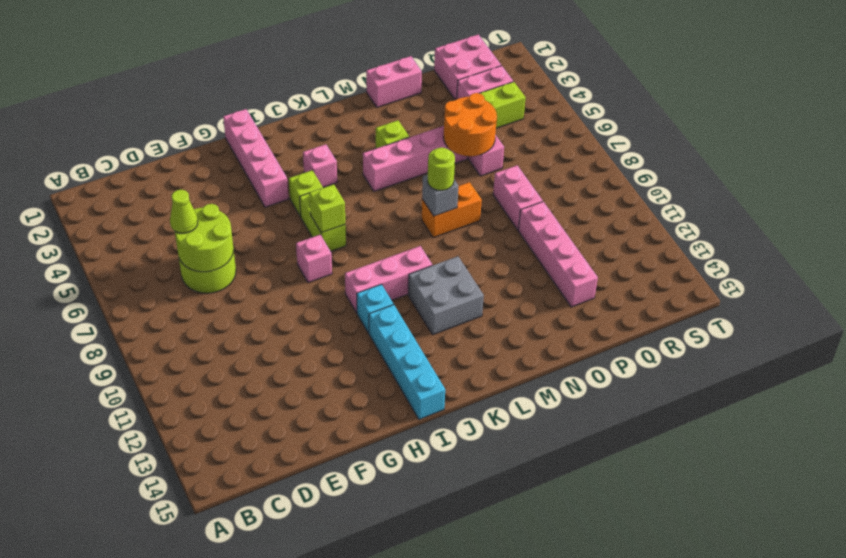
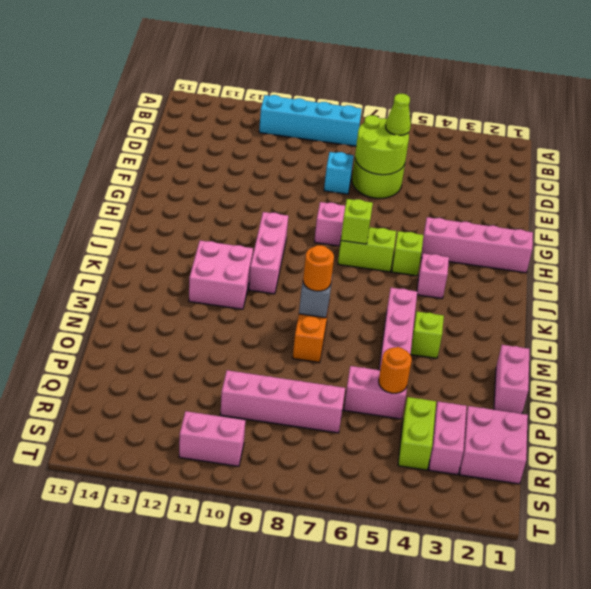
cyan 1x1 brick [357,284,393,333] -> cyan 1x1 brick moved to [324,152,354,194]
cyan 1x4 brick [369,305,445,420] -> cyan 1x4 brick moved to [259,95,362,146]
grey 2x2 brick [408,256,484,335] -> pink 2x2 brick [189,241,253,309]
lime 1x1 round brick [428,148,455,190] -> orange 1x1 round brick [303,245,334,291]
orange 2x2 round brick [444,93,497,156] -> orange 1x1 round brick [379,347,412,393]
pink 1x2 brick [493,165,543,230] -> pink 1x2 brick moved to [179,411,245,466]
pink 1x4 brick [518,202,598,307] -> pink 1x4 brick moved to [220,370,345,433]

